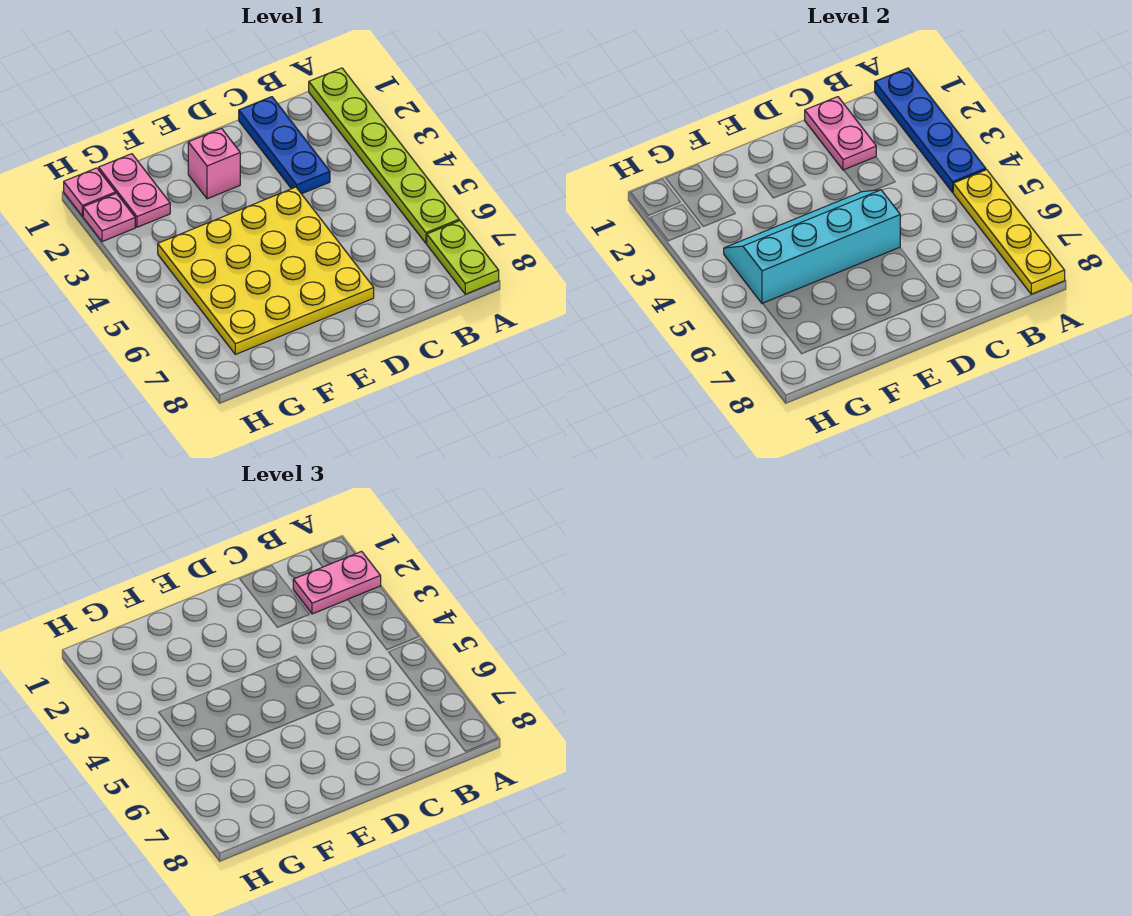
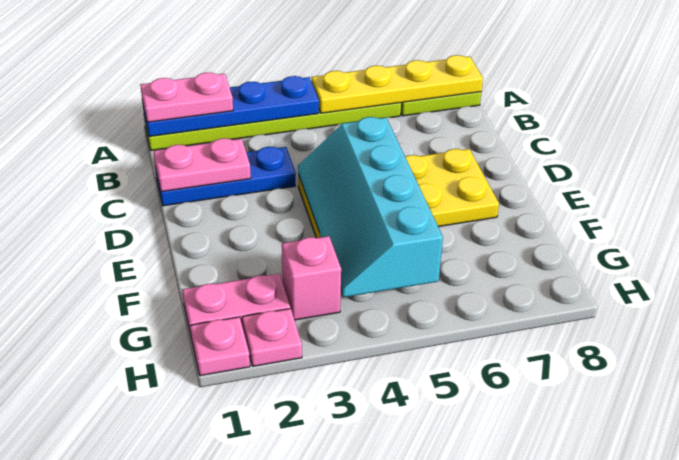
pink 1x2 plate [293,551,381,614] -> pink 1x2 plate turned to [140,72,233,122]
yellow 4x4 plate [158,187,374,354] -> yellow 2x4 plate [298,149,499,238]
pink 1x1 brick [188,129,240,199] -> pink 1x1 brick moved to [282,236,341,320]

